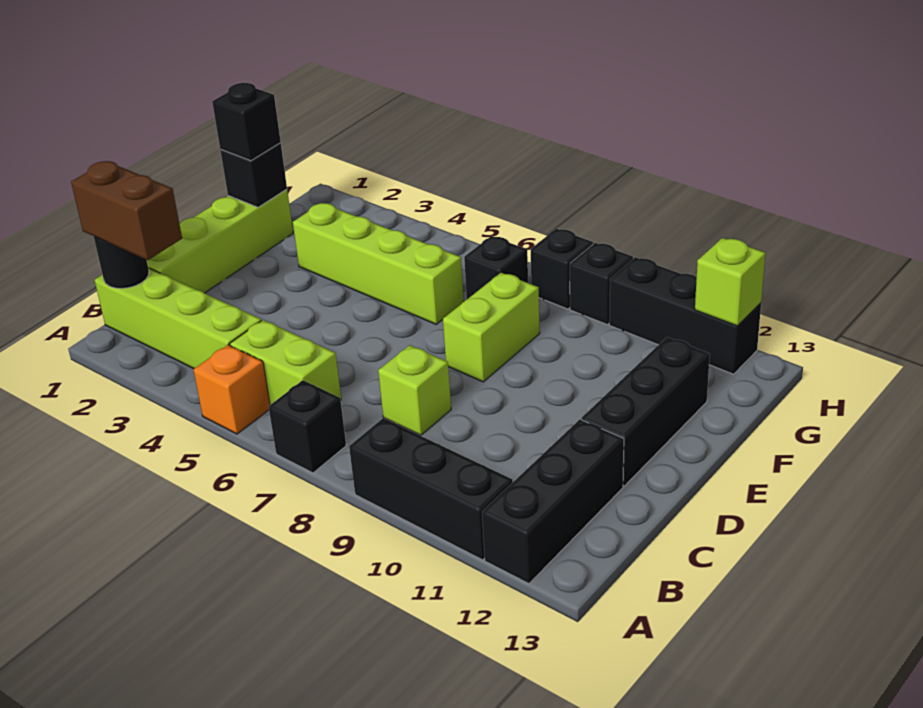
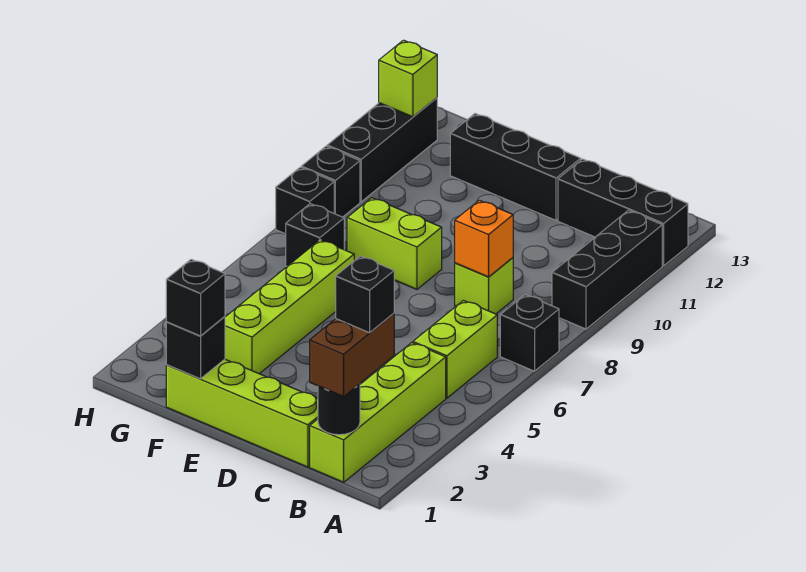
orange 1x1 brick [194,345,270,434] -> orange 1x1 brick moved to [455,200,513,277]
none -> black 1x1 brick [336,256,394,333]

